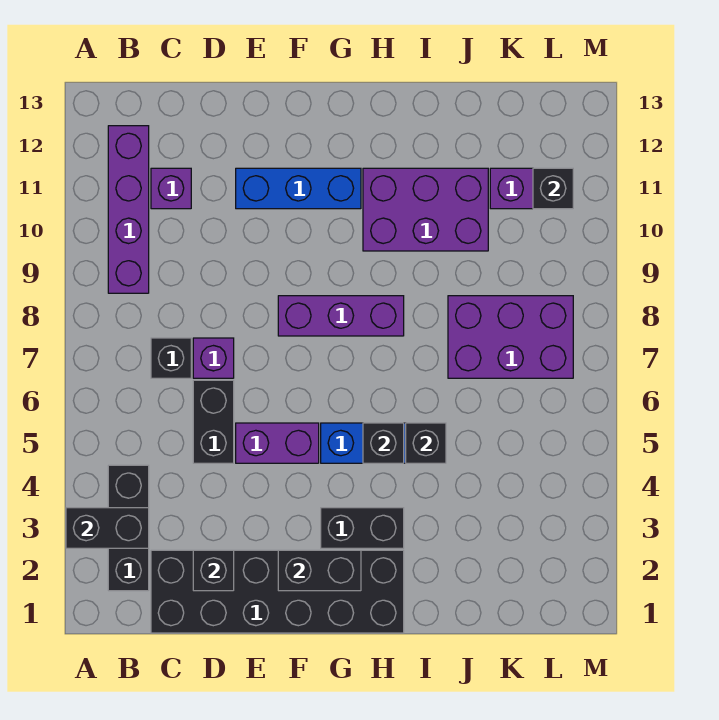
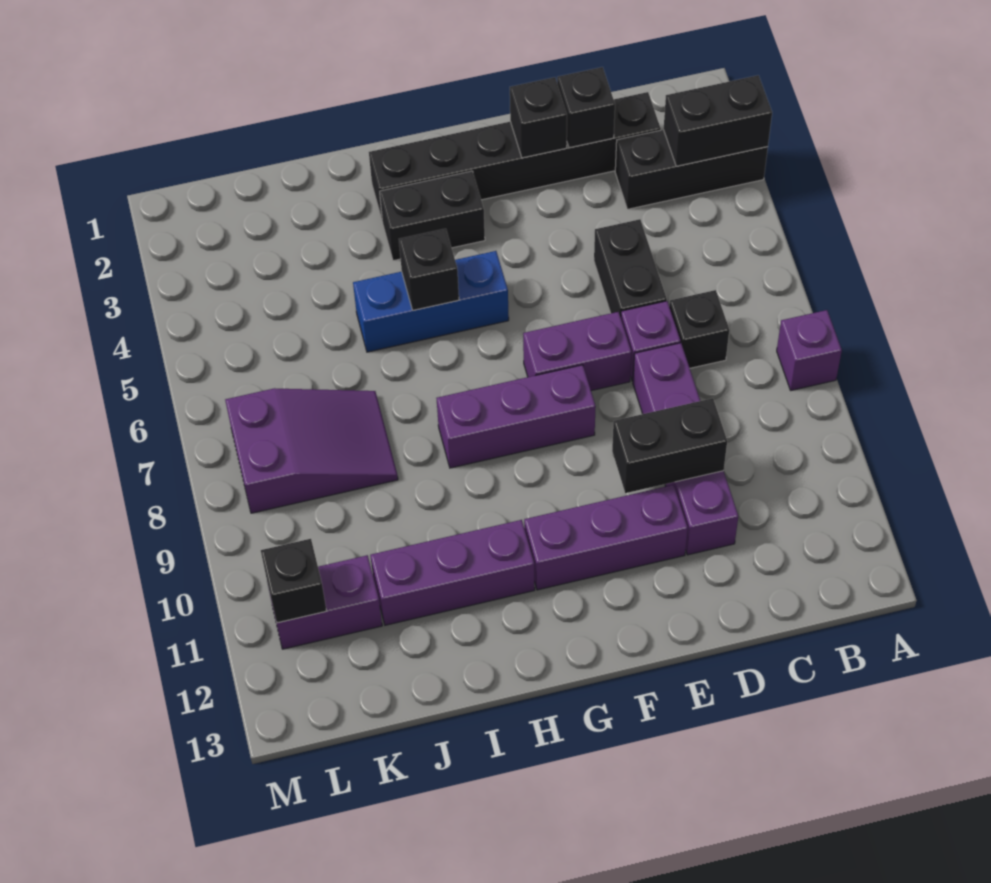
black 1x3 brick [108,465,149,591] -> black 1x3 brick turned to [615,130,768,209]
purple 1x4 brick [108,126,149,293] -> purple 1x4 brick moved to [633,343,738,555]
black 2x6 brick [151,550,404,633] -> black 1x6 brick [369,92,661,219]
purple 1x1 brick [151,168,191,209] -> purple 1x1 brick moved to [777,310,842,390]
purple 1x2 brick [236,423,319,463] -> purple 1x2 brick moved to [523,312,632,391]
blue 1x3 brick [236,168,361,209] -> purple 1x3 brick [524,485,688,590]
black 1x2 brick [278,550,361,591] -> black 1x2 brick moved to [612,398,727,493]
purple 2x3 brick [363,168,488,251] -> purple 1x3 brick [370,520,535,625]
black 1x1 brick [406,423,446,463] -> black 1x1 brick moved to [510,77,567,158]
purple 2x3 brick [448,296,573,378] -> purple 2x3 slope [225,388,398,513]

